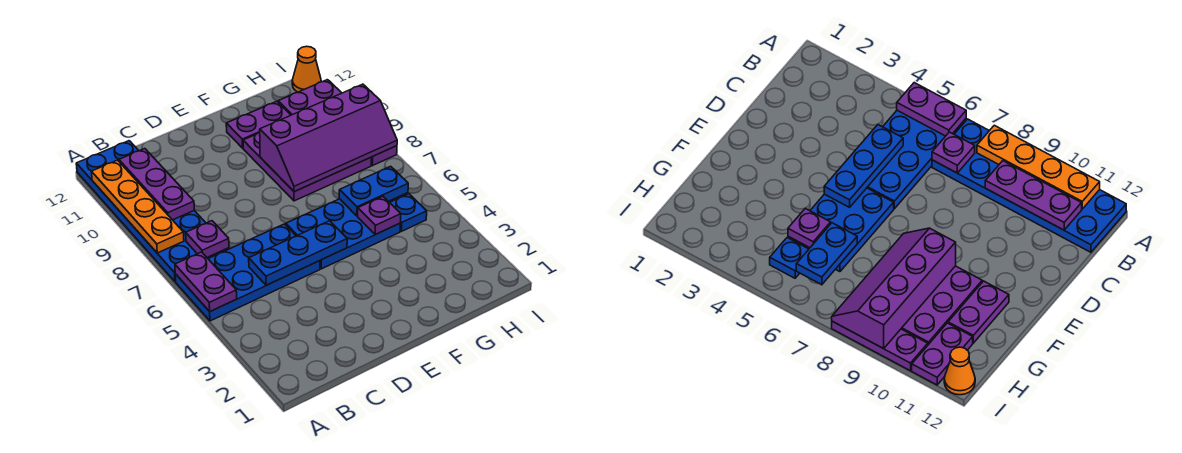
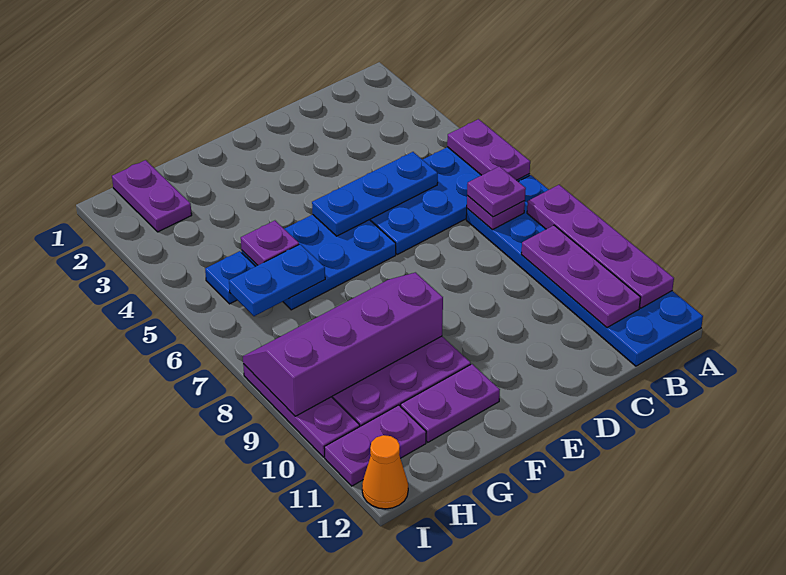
orange 1x4 plate [92,160,184,253] -> purple 1x4 plate [527,185,674,308]
none -> purple 1x1 plate [467,166,526,217]
none -> purple 1x2 plate [112,160,192,232]

